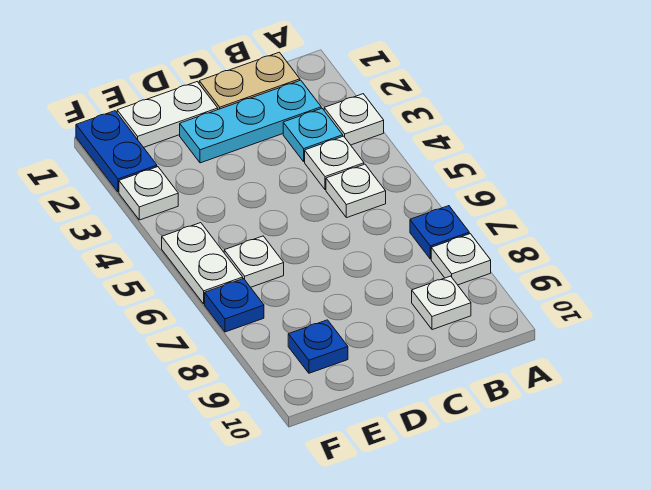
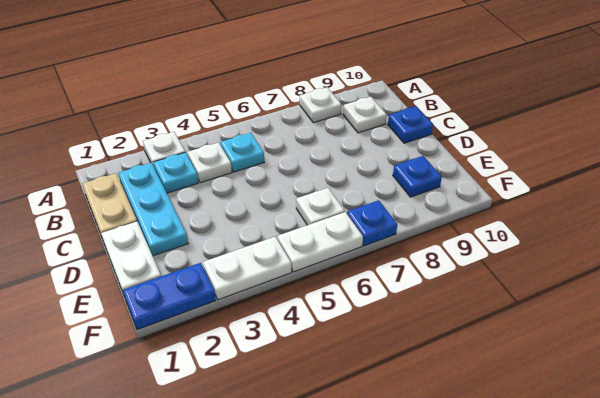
blue 1x1 plate [410,206,469,259] -> blue 1x1 plate moved to [388,106,433,143]
white 1x1 plate [326,164,386,218] -> cyan 1x1 plate [220,133,264,172]
white 1x1 plate [119,167,178,220] -> white 1x2 plate [203,237,291,300]

